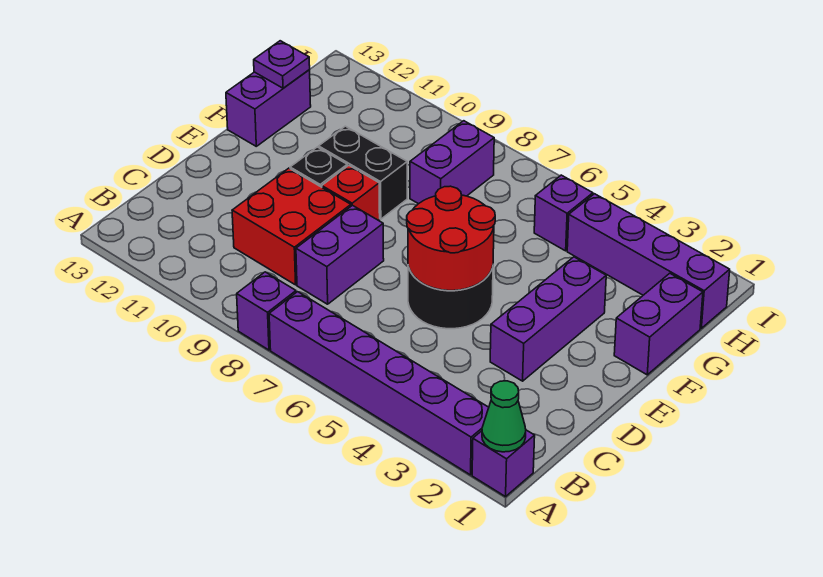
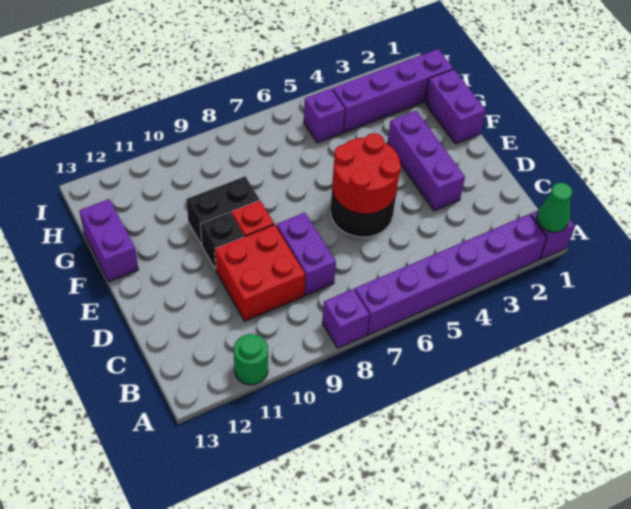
none -> green 1x1 round brick [234,334,268,385]
purple 1x2 brick [410,121,494,204] -> none
purple 1x1 plate [254,41,310,88] -> none

